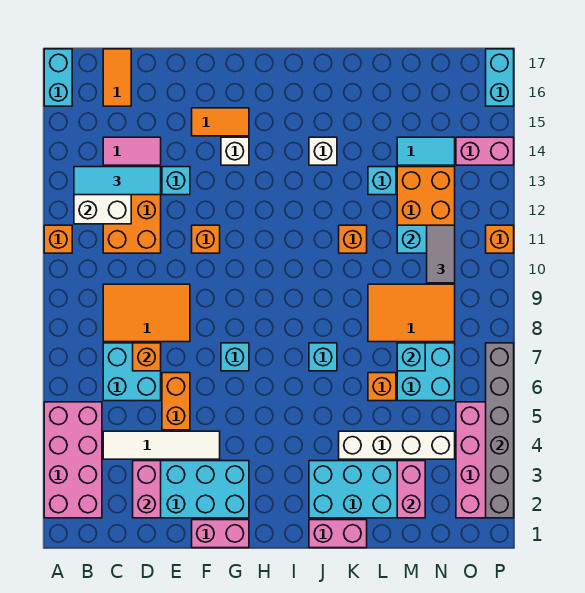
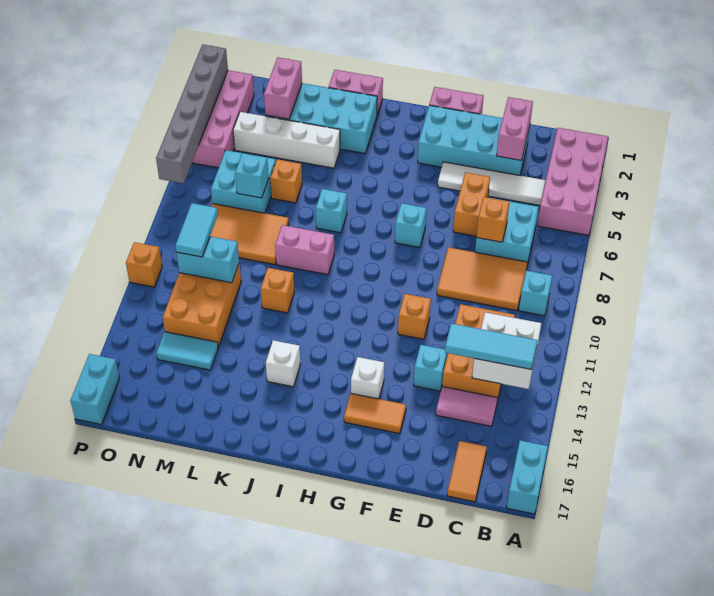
orange 1x1 brick [44,225,72,253] -> none
cyan 1x1 brick [368,167,396,195] -> cyan 1x1 brick moved to [519,271,552,316]
grey 1x2 tile [427,225,455,283] -> cyan 1x2 tile [175,203,218,257]
pink 1x2 brick [456,137,514,165] -> pink 1x2 brick moved to [275,225,334,275]

